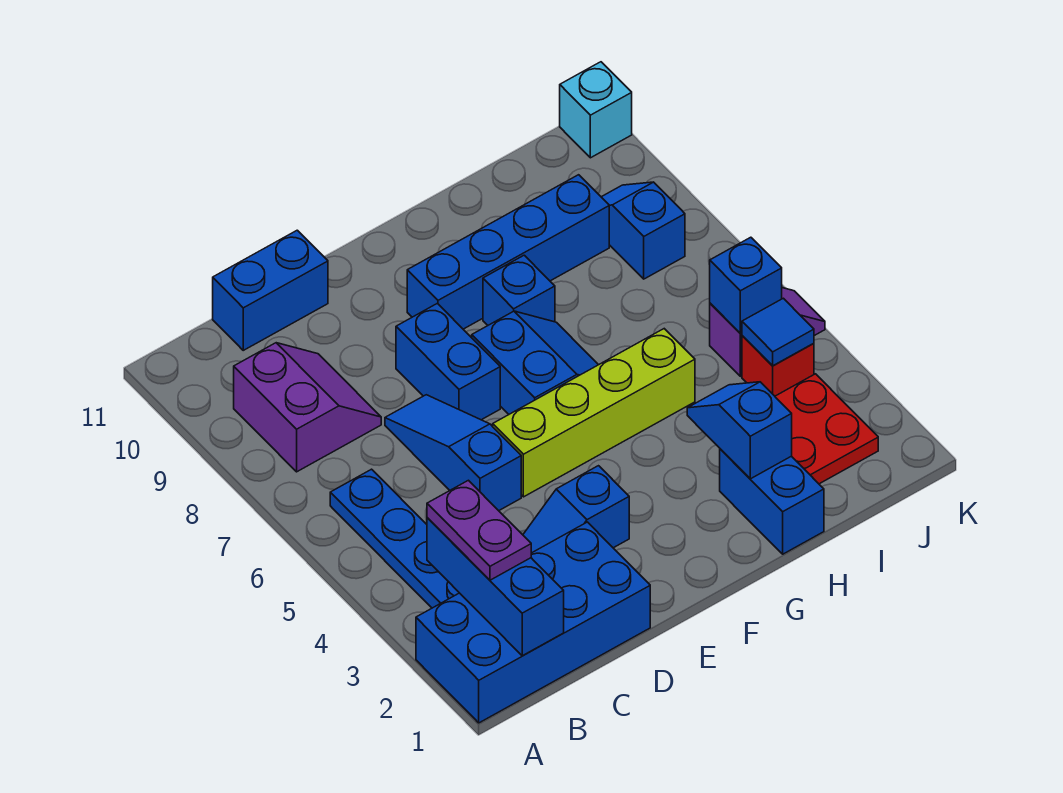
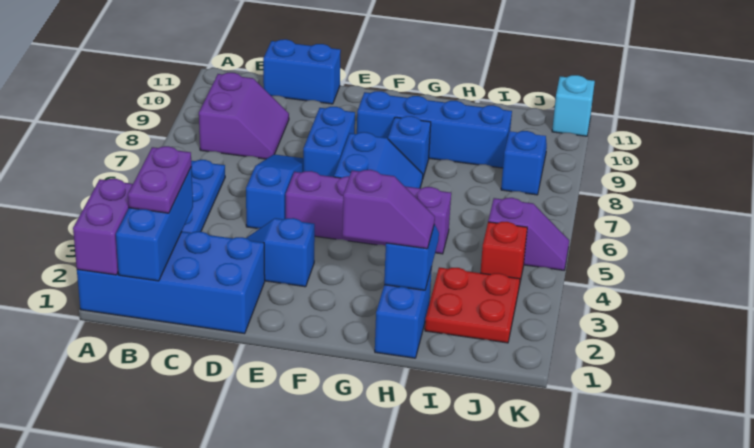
none -> purple 1x2 brick [73,179,133,275]
lime 1x4 brick [493,329,695,497] -> purple 1x4 brick [286,171,451,254]
none -> purple 1x2 slope [342,170,435,249]
blue 1x1 tile [742,298,814,366] -> none
blue 1x1 brick [710,237,782,334] -> none

